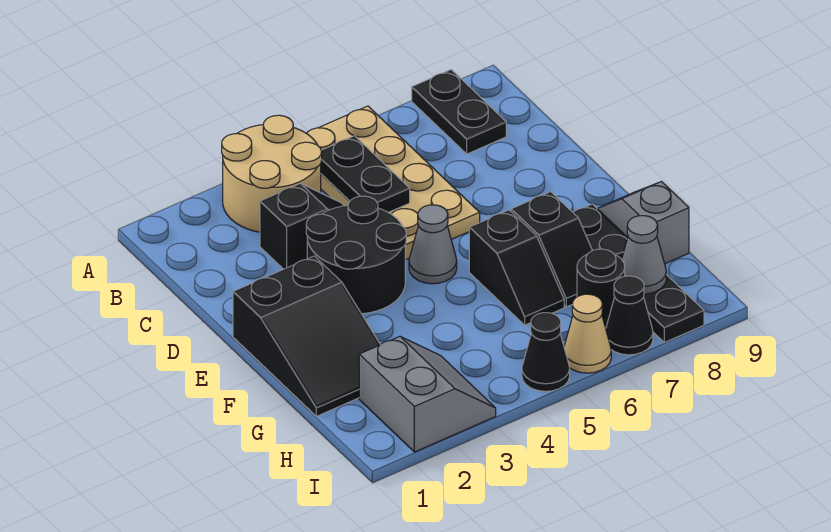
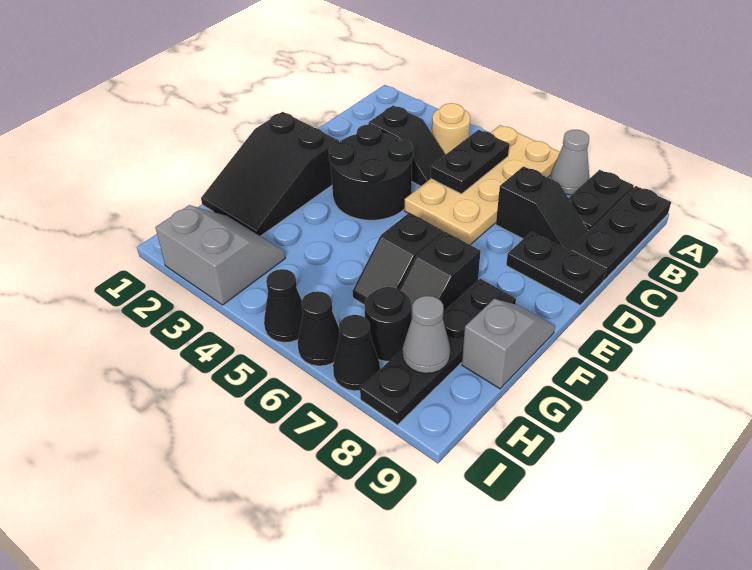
tan 2x2 round brick [222,115,322,232] -> tan 1x1 round brick [432,103,470,155]
none -> black 1x3 plate [570,186,671,280]
none -> black 1x2 slope [496,166,588,251]
none -> black 1x2 plate [506,232,606,305]
grey 1x1 cone [409,205,457,284] -> grey 1x1 cone moved to [550,130,589,195]
grey 2x2 slope [359,336,496,452] -> grey 2x2 slope turned to [155,205,285,305]
tan 1x1 cone [564,294,611,373] -> black 1x1 cone [298,291,340,366]

